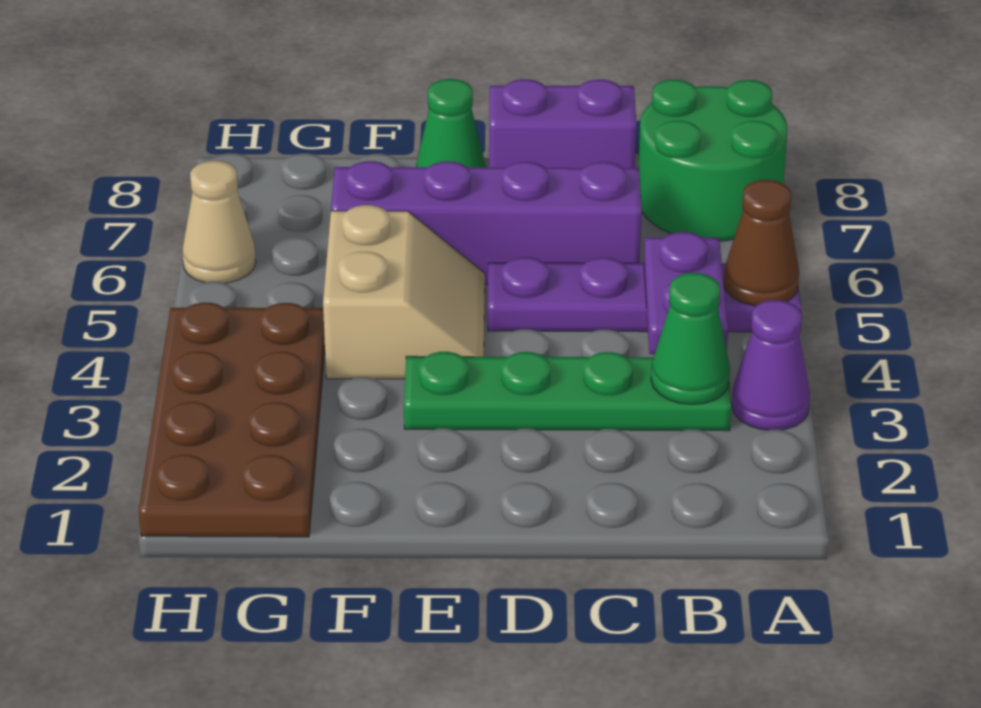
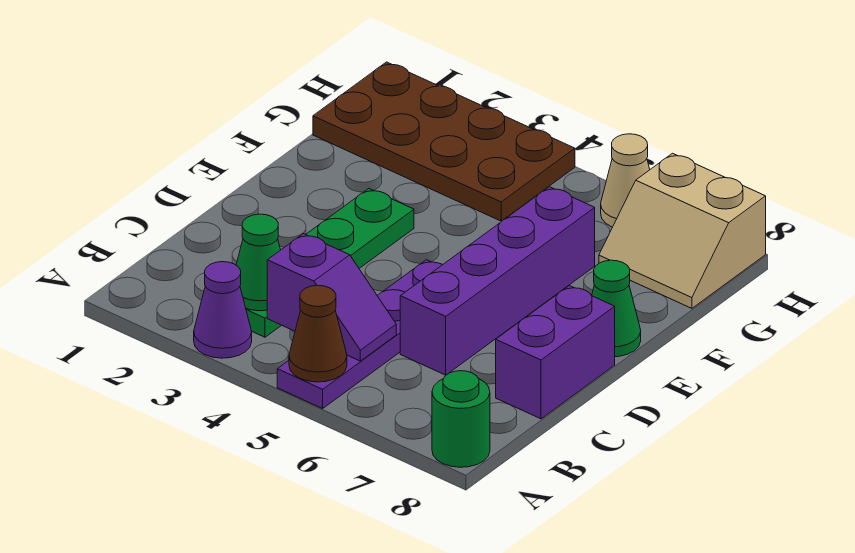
green 2x2 round brick [639,80,787,241] -> green 1x1 round brick [432,371,490,467]
purple 1x2 plate [644,232,728,354] -> purple 1x2 slope [267,234,396,361]
tan 2x2 slope [323,205,485,379] -> tan 2x2 slope moved to [599,153,766,308]

